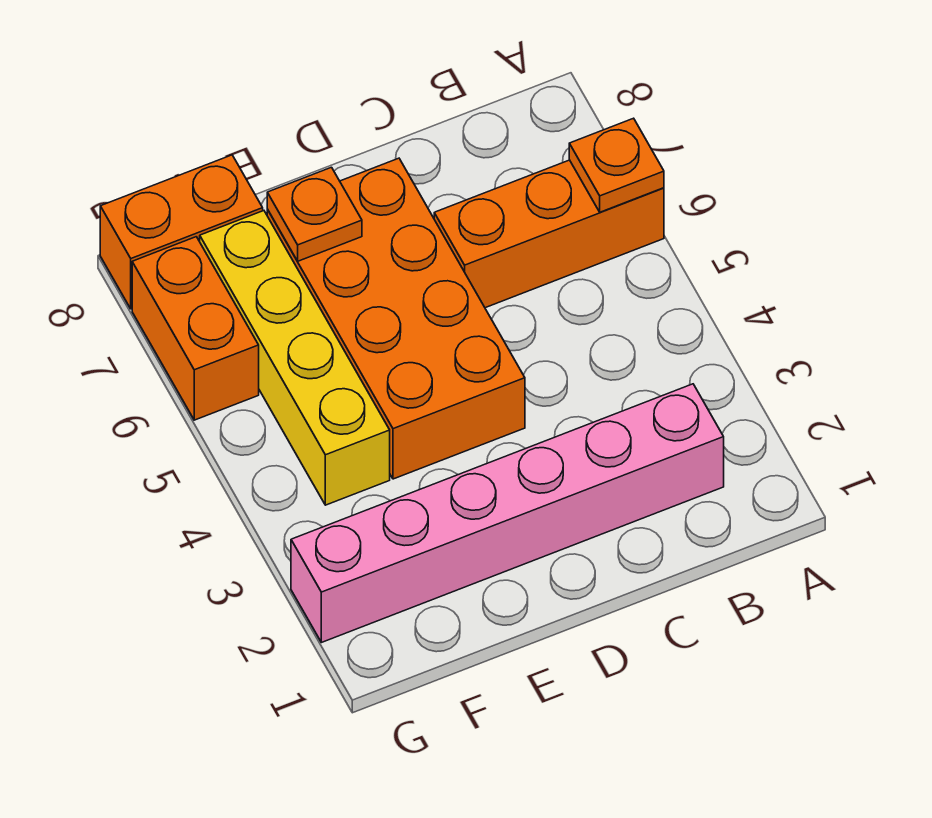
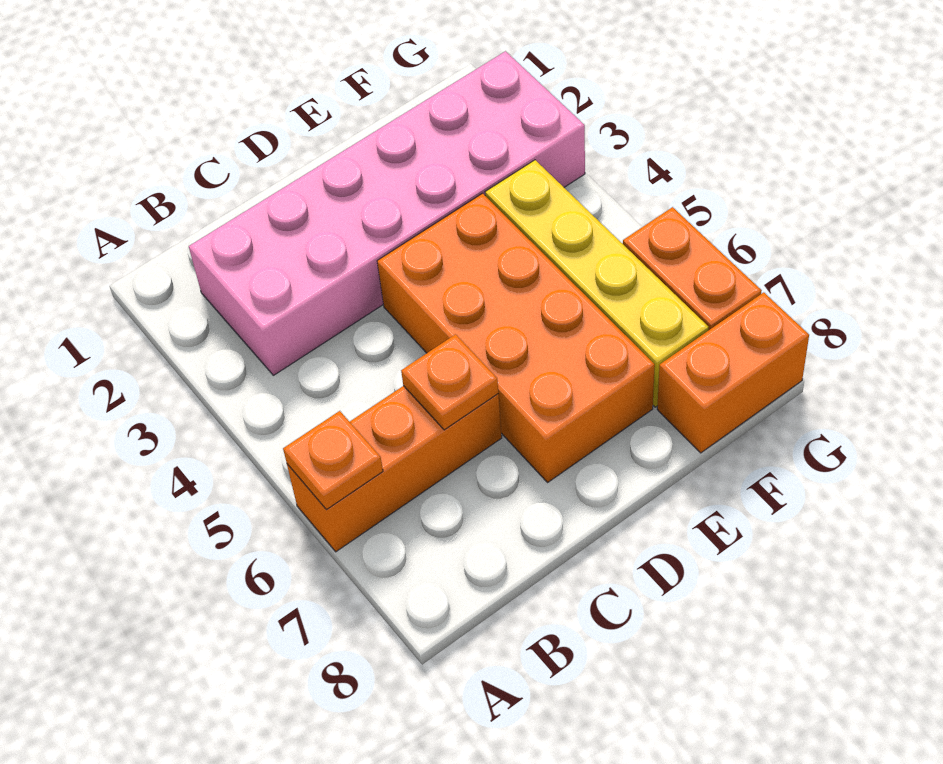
pink 1x6 brick [291,384,724,643] -> pink 2x6 brick [189,51,585,375]
orange 1x1 plate [267,167,362,261] -> orange 1x1 plate moved to [401,334,498,430]

